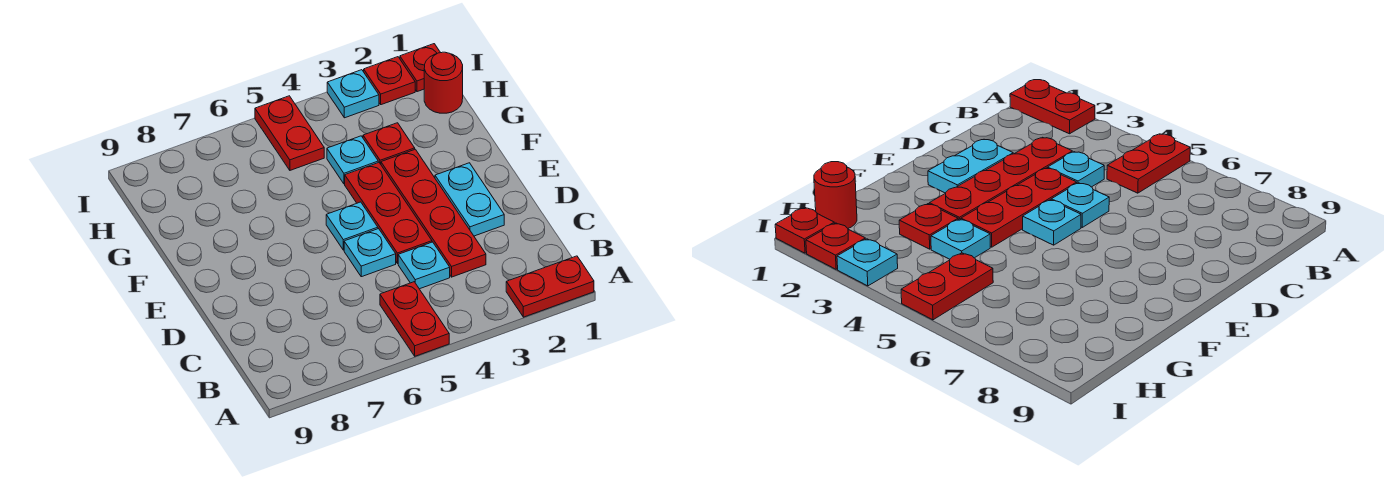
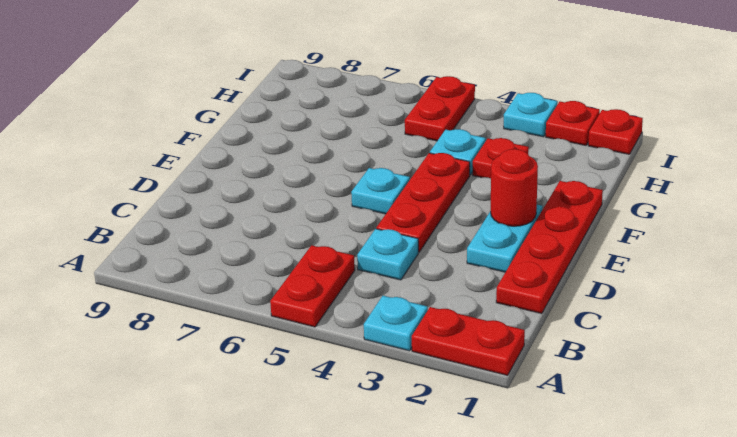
red 1x4 plate [381,149,486,277] -> red 1x4 plate moved to [496,181,603,314]
cyan 1x1 plate [344,229,396,277] -> cyan 1x1 plate moved to [364,296,428,351]
red 1x1 round brick [424,52,463,113] -> red 1x1 round brick moved to [491,149,538,226]

